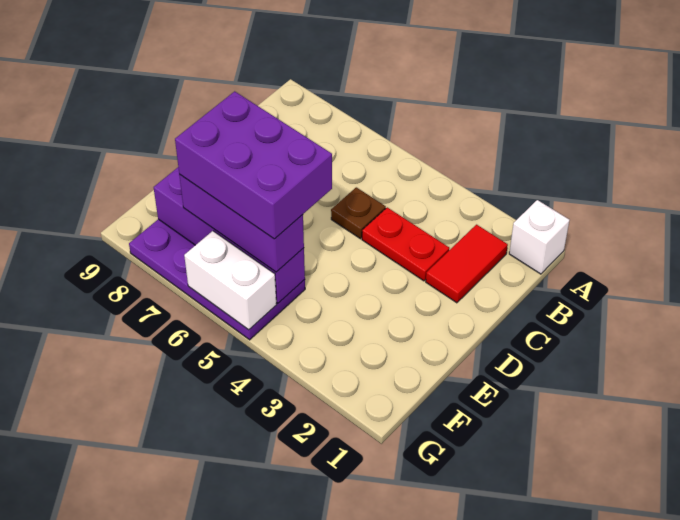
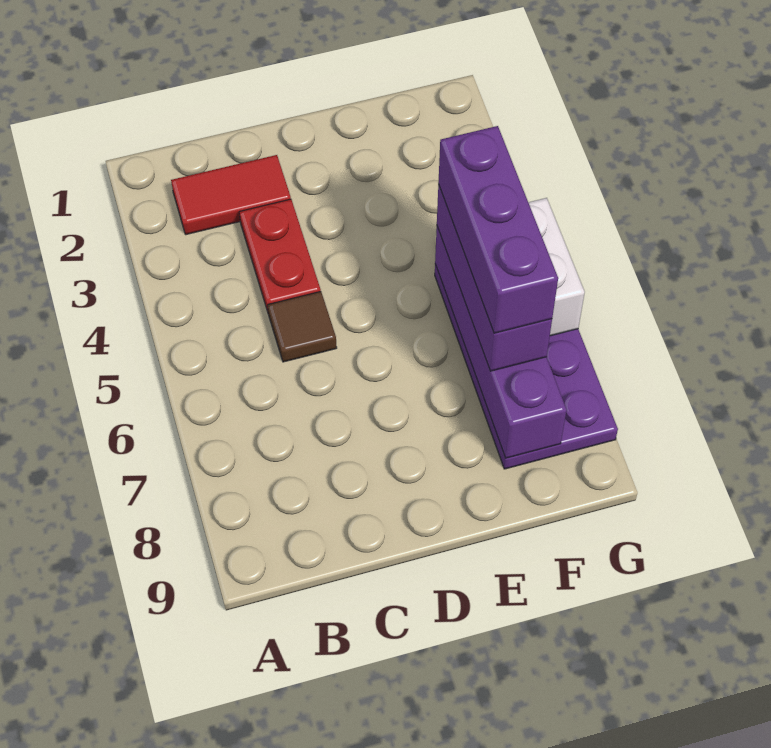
white 1x1 brick [509,200,570,274] -> none
brown 1x1 plate [331,187,386,239] -> brown 1x1 tile [268,292,337,362]
purple 2x3 brick [175,91,332,239] -> purple 1x3 brick [438,126,558,333]

